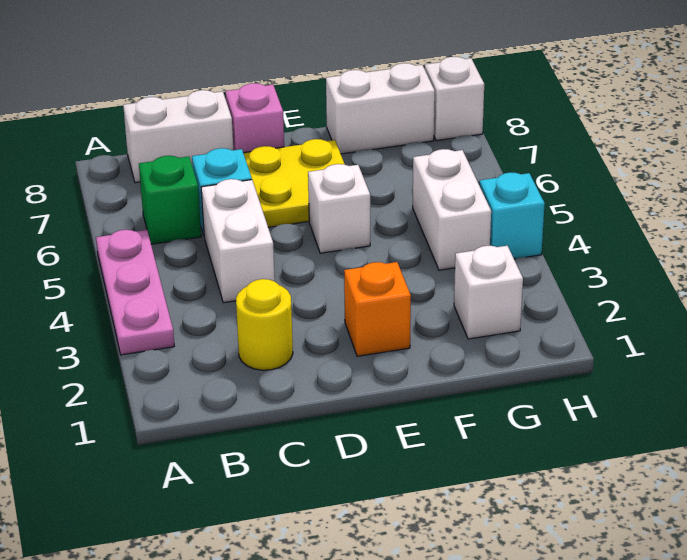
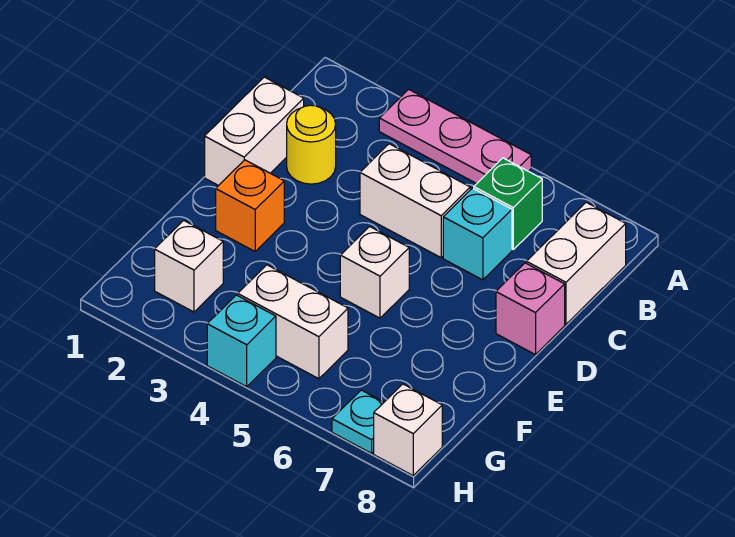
yellow 2x2 plate [244,139,344,227] -> none
white 1x2 brick [326,63,435,154] -> white 1x2 brick moved to [205,77,304,186]
none -> cyan 1x1 plate [332,390,384,453]

